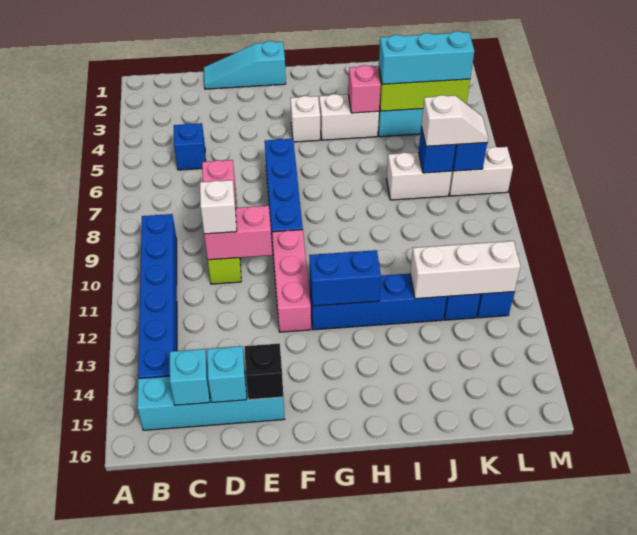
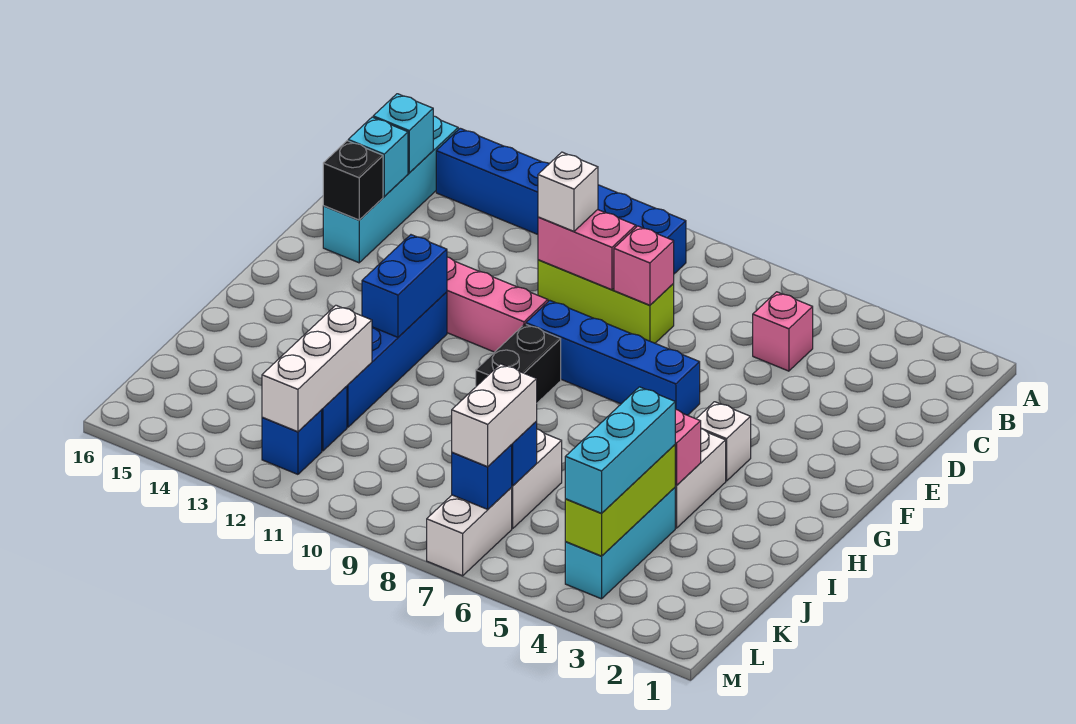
blue 1x1 brick [174,123,206,170] -> pink 1x1 brick [753,292,813,371]
cyan 1x3 slope [204,41,286,89] -> none
pink 1x2 brick [204,206,272,260] -> pink 1x2 brick turned to [538,210,636,290]
none -> black 1x2 brick [476,324,561,403]
white 1x2 slope [421,95,488,146] -> white 1x2 brick [452,364,537,467]

